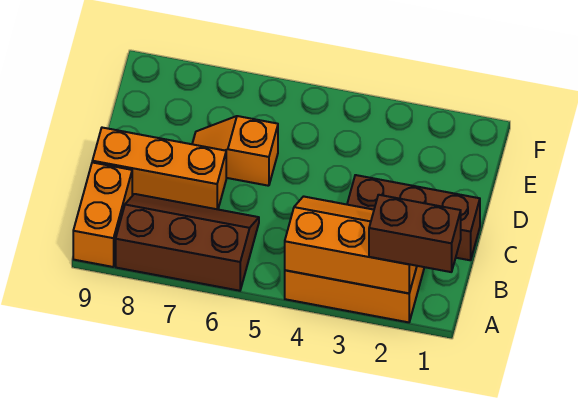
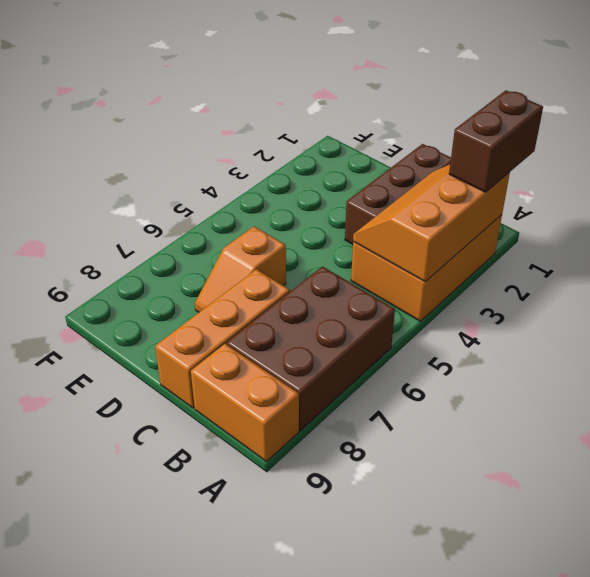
brown 2x3 slope [116,194,259,291] -> brown 2x3 brick [227,266,395,430]

